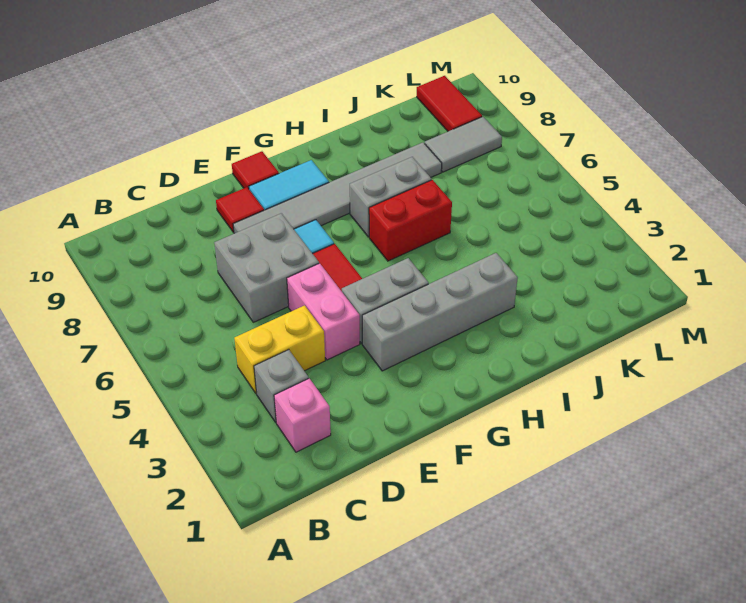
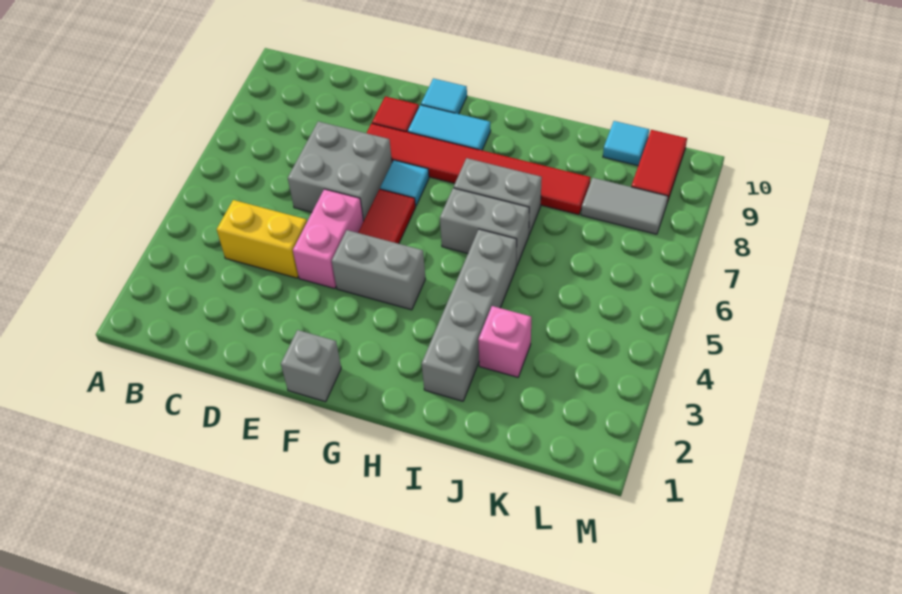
pink 1x1 brick [274,378,331,452] -> pink 1x1 brick moved to [478,306,531,377]
grey 1x1 brick [254,350,309,422] -> grey 1x1 brick moved to [281,330,341,402]
grey 1x6 tile [233,142,442,233] -> red 1x6 tile [367,123,591,215]
grey 1x4 brick [362,253,518,371] -> grey 1x4 brick turned to [422,229,517,401]
red 1x1 tile [232,151,279,189] -> cyan 1x1 tile [421,78,467,114]
red 1x2 brick [369,180,452,261] -> grey 1x2 brick [440,188,529,266]
none -> cyan 1x1 tile [603,121,649,166]

